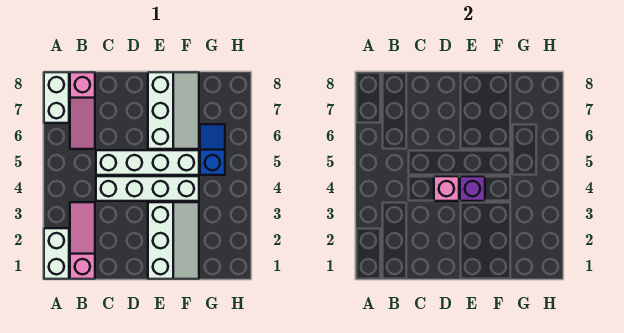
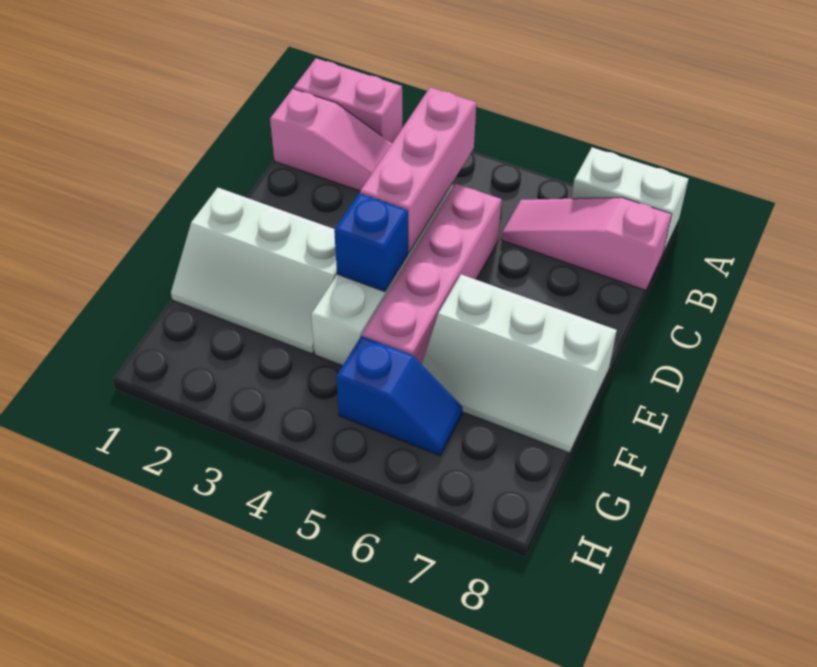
white 1x2 brick [44,228,69,279] -> pink 1x2 brick [294,58,402,143]
white 1x4 brick [96,150,199,175] -> pink 1x4 brick [362,183,502,364]
pink 1x1 brick [434,176,459,201] -> pink 1x3 brick [360,88,476,253]
purple 1x1 brick [460,176,485,201] -> blue 1x1 brick [334,193,408,292]

